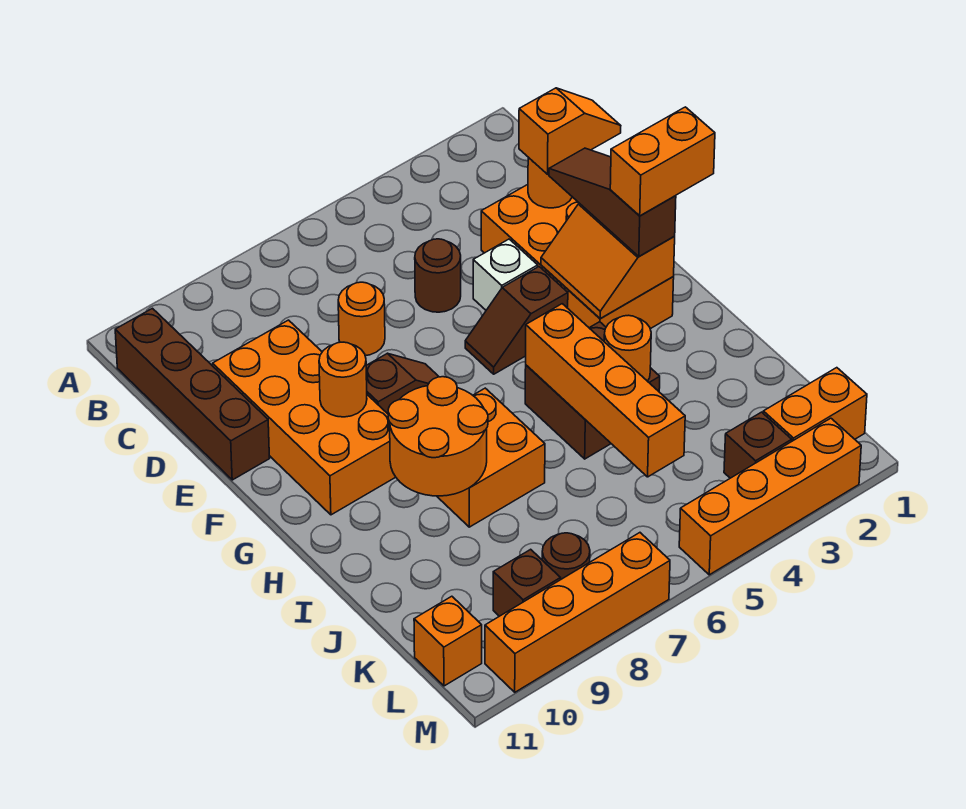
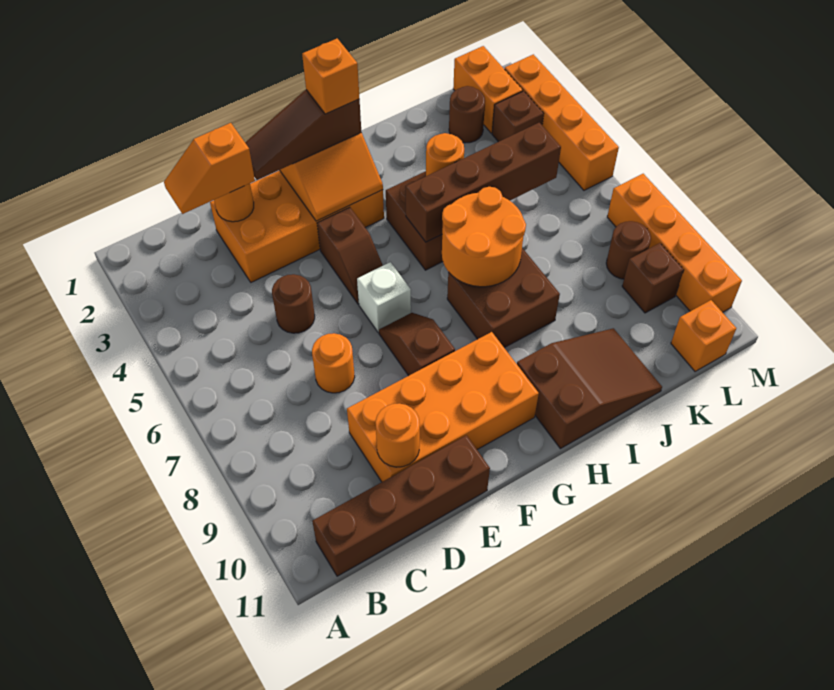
orange 1x2 slope [519,88,621,174] -> orange 1x2 slope turned to [164,123,255,214]
white 1x1 brick [473,239,538,310] -> white 1x1 brick moved to [357,262,411,333]
orange 1x1 round brick [319,342,367,417] -> orange 1x1 round brick moved to [375,403,420,467]
orange 1x2 brick [610,107,715,216] -> orange 1x1 brick [302,39,359,114]
orange 1x4 brick [526,304,685,477] -> brown 1x4 brick [405,123,561,242]
orange 2x2 brick [437,388,545,527] -> brown 2x2 brick [447,248,560,348]
orange 2x2 round brick [388,377,488,496] -> orange 2x2 round brick moved to [442,187,526,287]
none -> brown 2x3 slope [517,328,662,449]
none -> brown 1x1 round brick [449,86,485,143]

